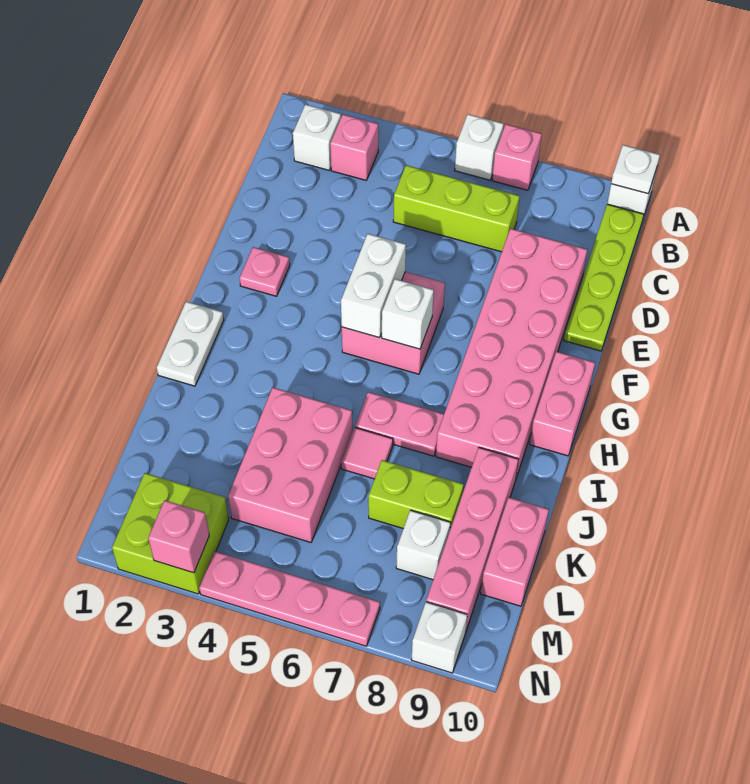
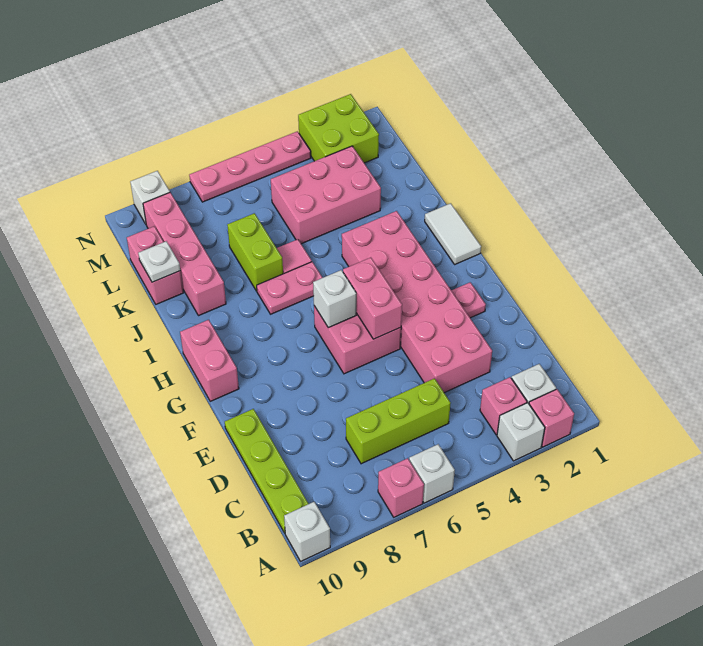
white 1x1 plate [611,145,660,194] -> white 1x1 plate moved to [138,241,180,282]
pink 2x6 brick [436,228,587,478] -> pink 2x6 brick moved to [342,211,492,393]
white 1x2 brick [341,234,406,338] -> pink 1x2 brick [343,258,402,339]
white 1x2 plate [157,302,224,386] -> white 1x2 tile [425,203,481,264]
pink 2x3 brick [228,387,353,542] -> pink 2x3 brick turned to [271,146,381,244]
lime 1x2 brick [368,460,464,529] -> lime 1x2 brick turned to [227,213,283,291]
white 1x1 brick [396,510,451,580] -> white 1x1 brick moved to [497,403,545,461]
pink 1x1 brick [148,500,209,573] -> pink 1x1 brick moved to [529,389,574,447]

